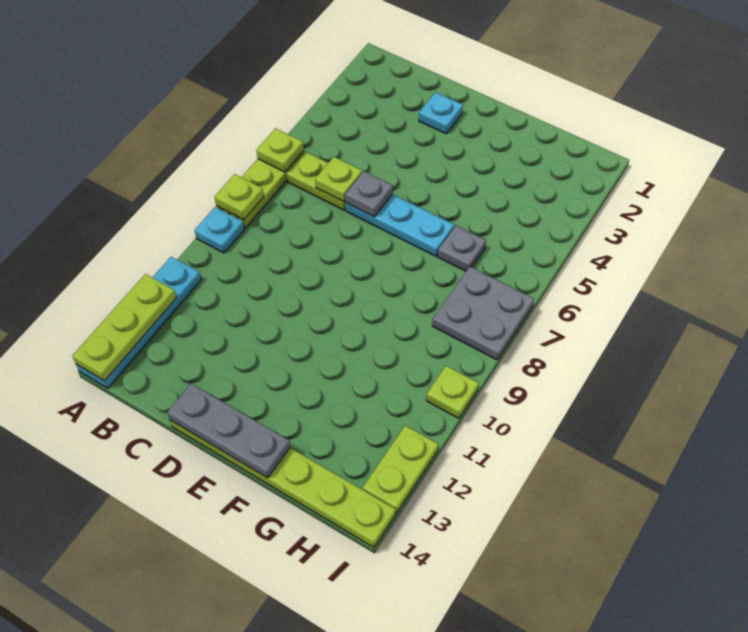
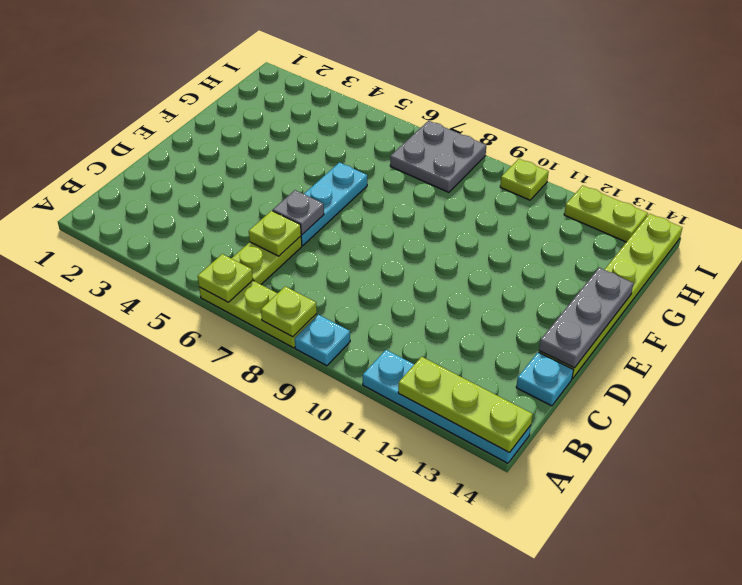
cyan 1x1 plate [419,92,463,134] -> cyan 1x1 plate moved to [516,352,573,406]
grey 1x1 plate [438,226,486,271] -> none

